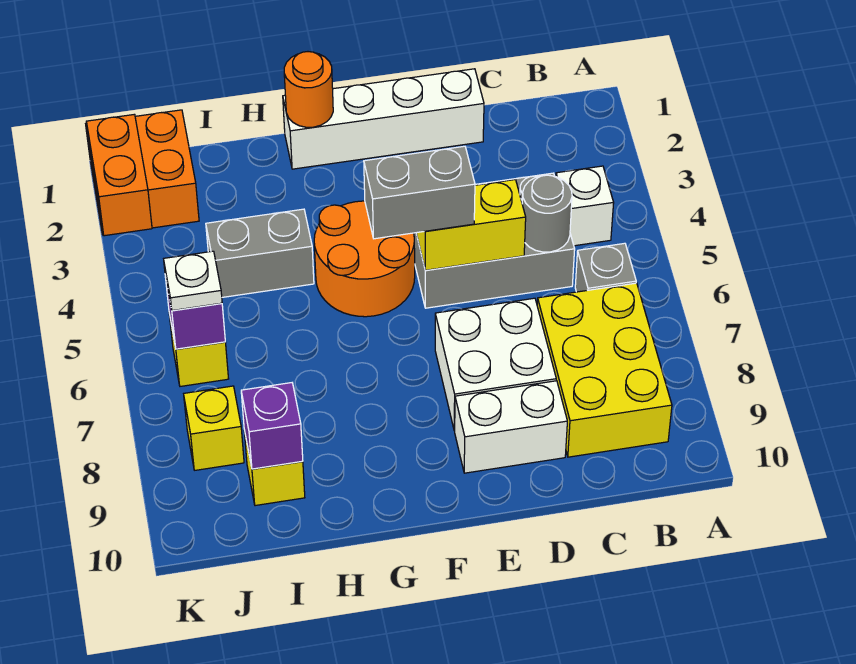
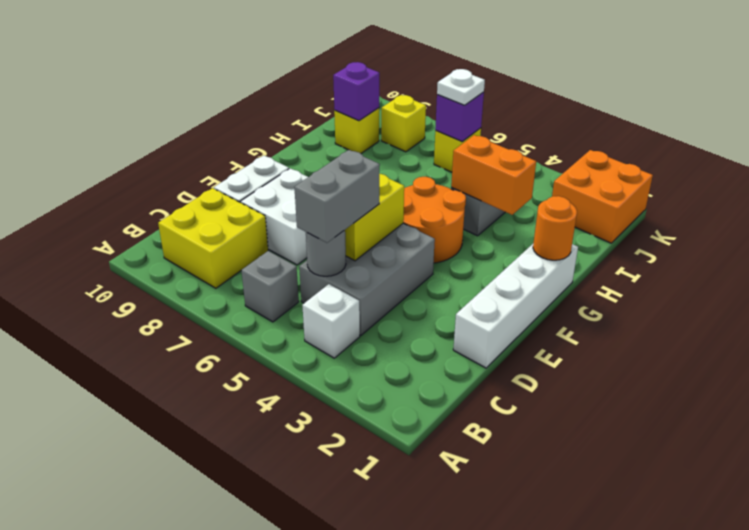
yellow 2x3 brick [537,283,672,457] -> yellow 2x2 brick [158,188,268,288]
grey 1x2 brick [364,146,475,239] -> grey 1x2 brick moved to [294,150,380,243]
orange 1x2 brick [86,114,152,236] -> orange 1x2 brick moved to [451,135,536,215]

